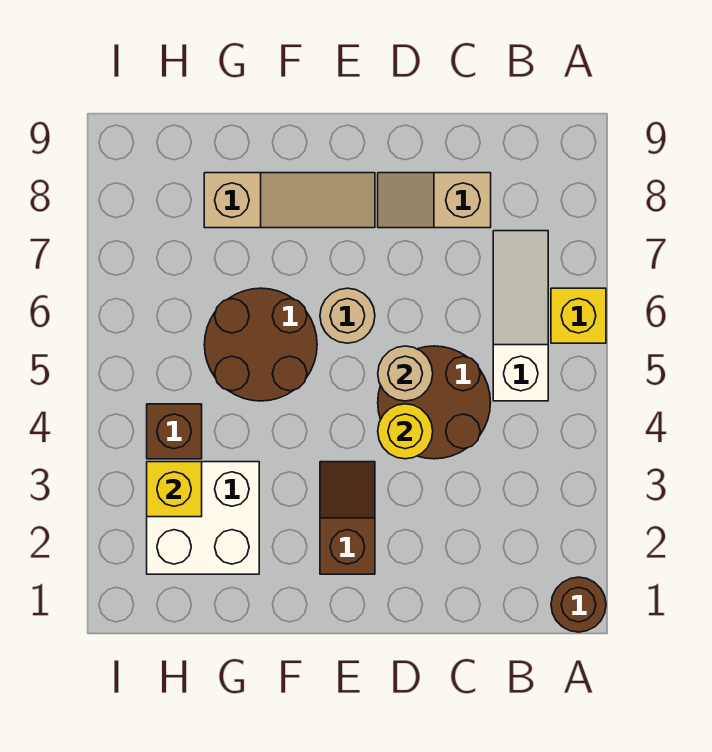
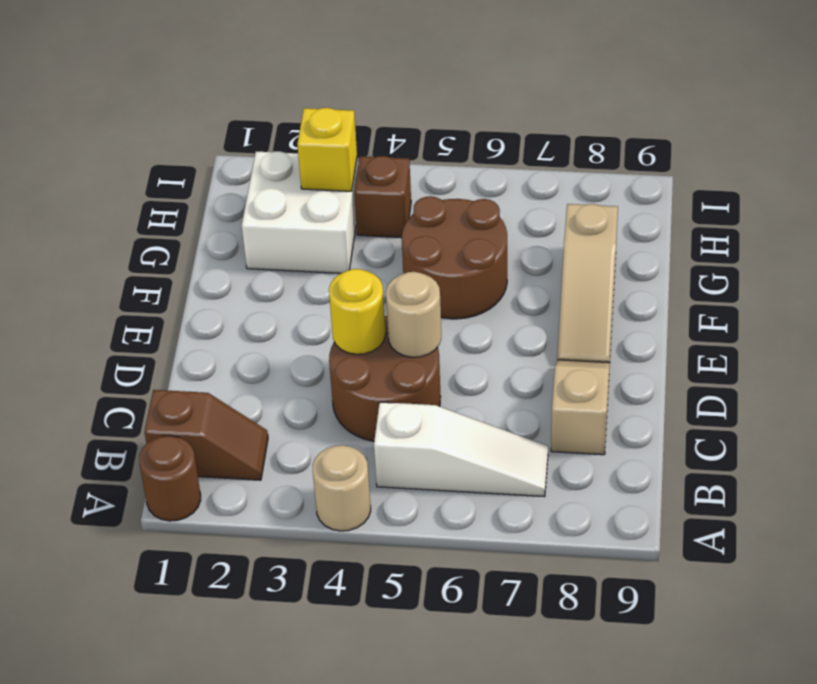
yellow 1x1 brick [551,288,606,343] -> none
brown 1x2 slope [320,462,375,574] -> brown 1x2 slope moved to [144,390,268,480]
tan 1x1 round brick [320,288,375,343] -> tan 1x1 round brick moved to [313,445,371,531]

